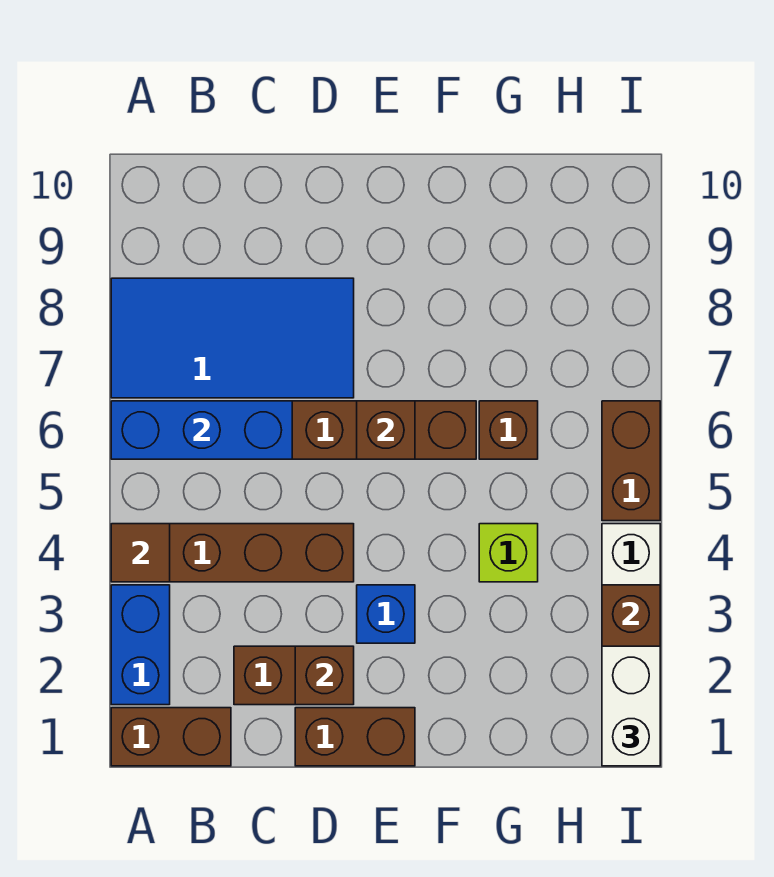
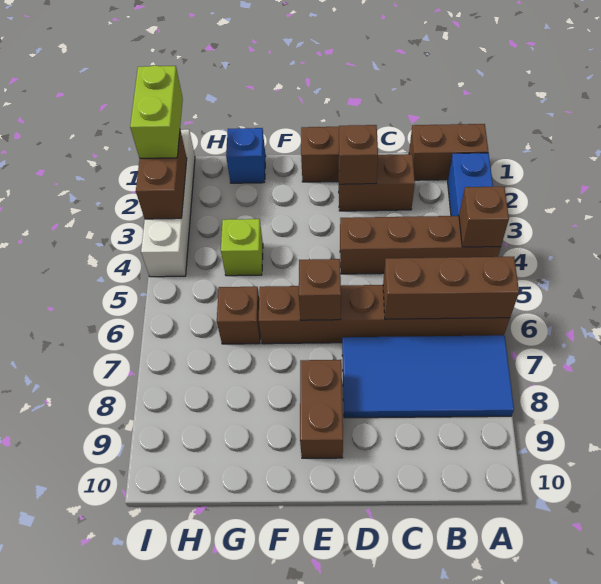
brown 1x1 tile [111,524,170,582] -> brown 1x1 brick [459,187,509,247]
blue 1x3 brick [111,401,292,459] -> brown 1x3 brick [383,257,519,319]
blue 1x1 brick [357,585,415,643] -> blue 1x1 brick moved to [226,128,266,183]
white 1x2 brick [602,646,660,766] -> lime 1x2 brick [130,65,183,158]
brown 1x2 brick [602,401,660,521] -> brown 1x2 brick moved to [300,360,343,458]

